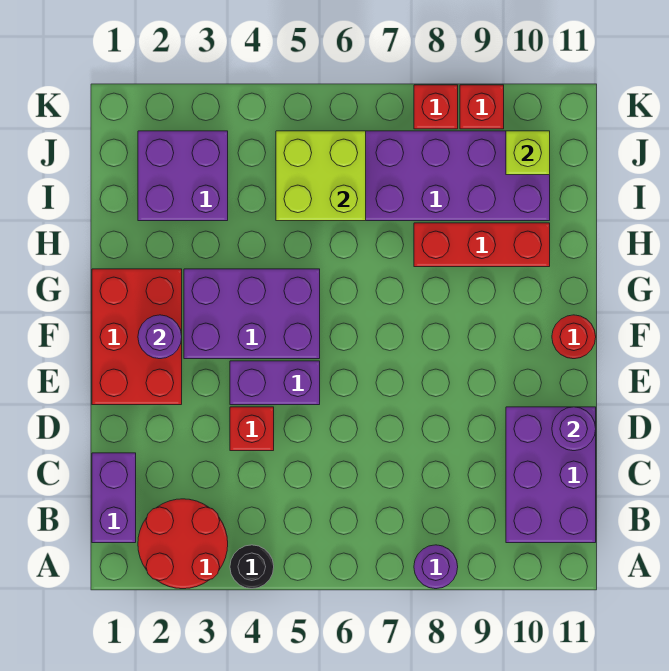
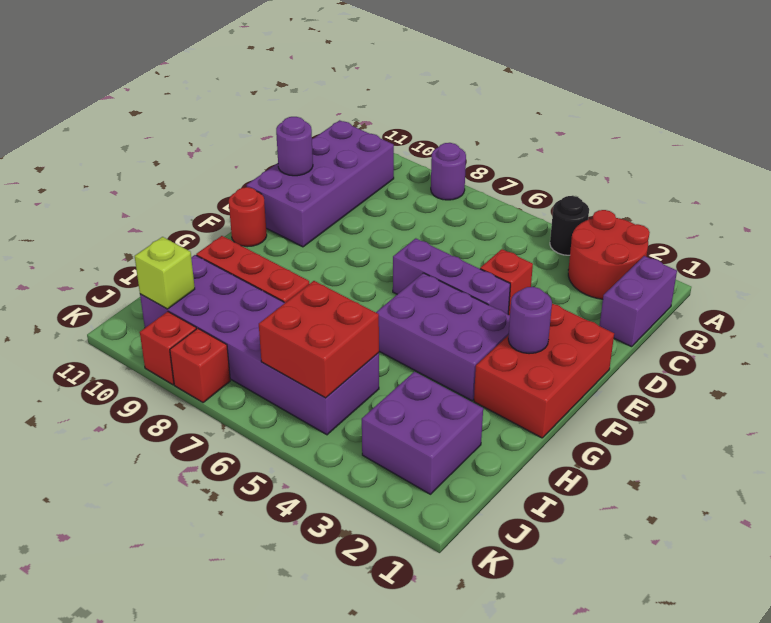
purple 2x3 brick [506,407,596,543] -> purple 2x4 brick [246,120,394,247]
purple 1x2 brick [230,361,320,405] -> purple 1x3 brick [393,238,510,314]
lime 2x2 brick [276,131,366,221] -> red 2x2 brick [259,281,379,398]

